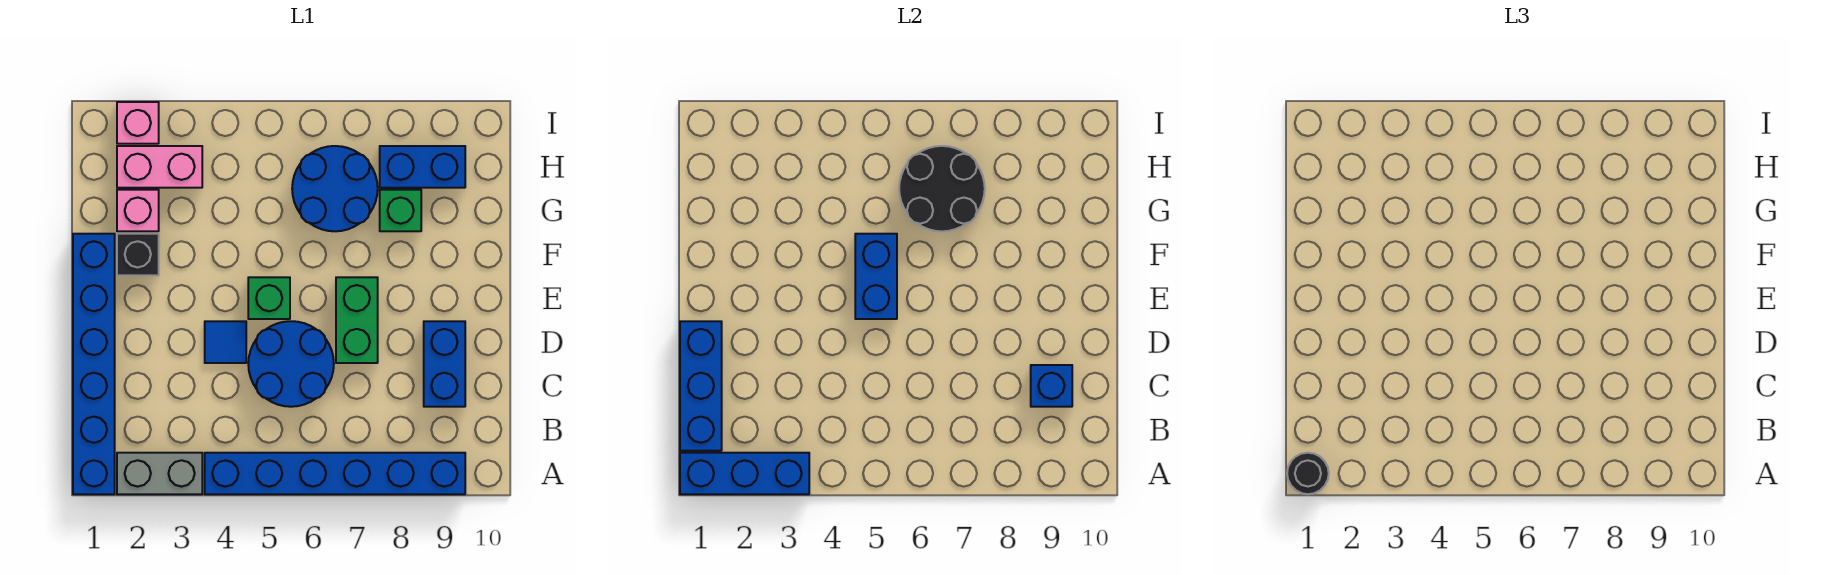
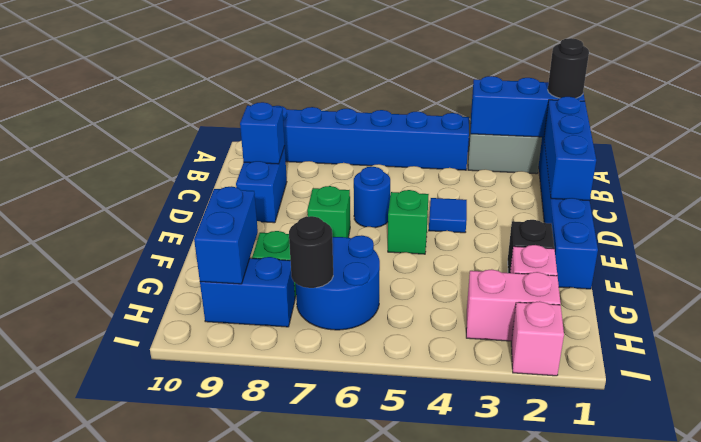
blue 2x2 round brick [248,321,334,407] -> blue 1x1 round brick [354,167,390,228]
green 1x2 brick [336,277,378,363] -> green 1x1 brick [307,186,350,238]
blue 1x2 brick [855,234,897,319] -> blue 1x2 brick moved to [194,186,258,284]
black 2x2 round brick [899,146,985,231] -> black 1x1 round brick [289,216,333,288]

